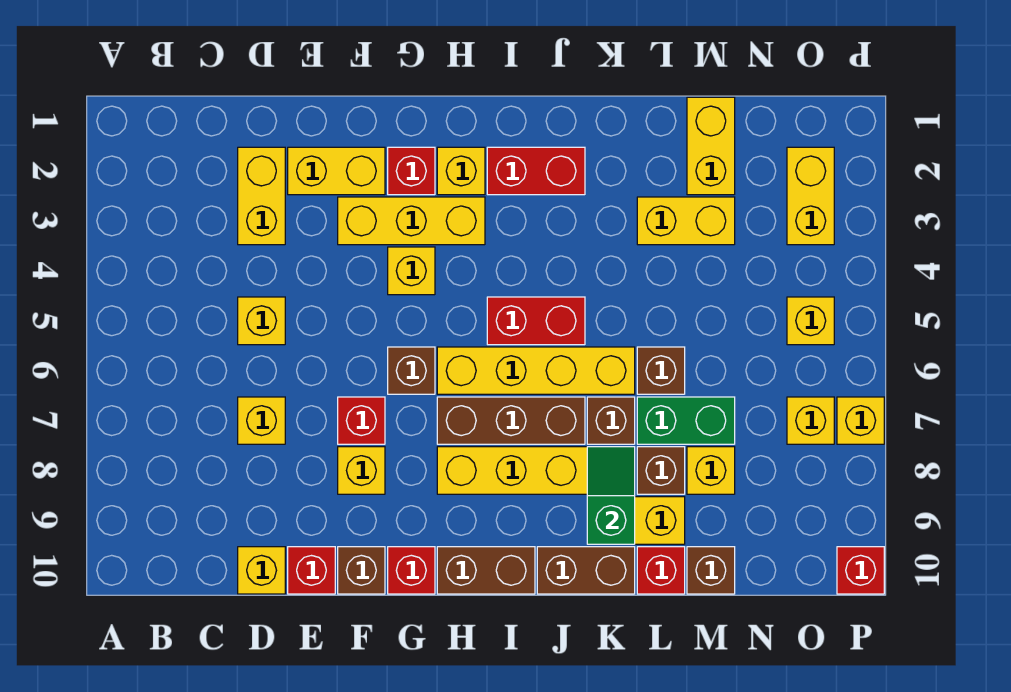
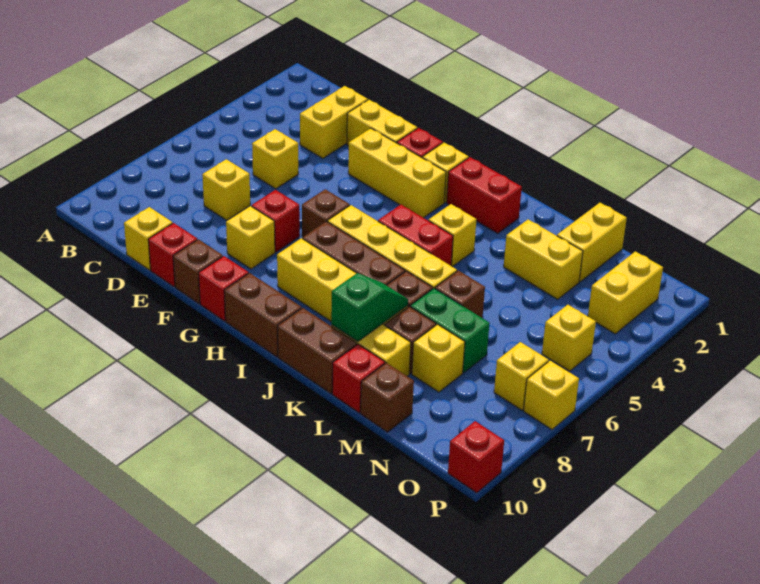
yellow 1x1 brick [388,247,435,295] -> yellow 1x1 brick moved to [429,204,476,267]

